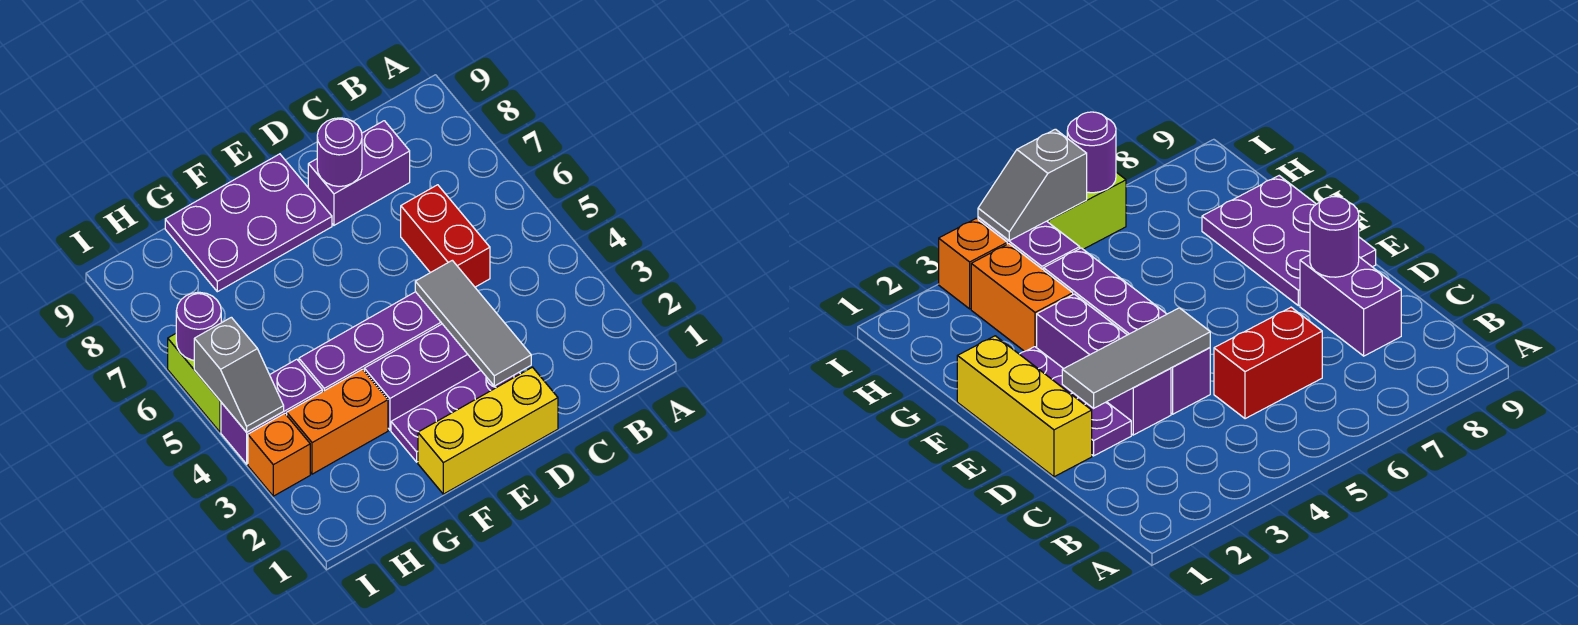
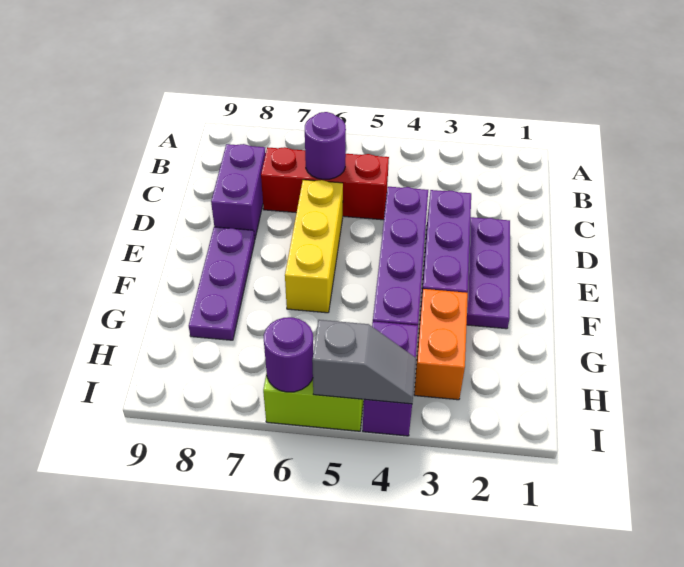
red 1x2 brick [401,185,490,287] -> red 1x3 brick [261,147,389,220]
yellow 1x3 brick [418,367,558,494] -> yellow 1x3 brick moved to [285,180,343,313]
grey 1x3 tile [415,260,531,386] -> none
purple 1x1 round brick [317,118,362,186] -> purple 1x1 round brick moved to [305,112,346,179]
purple 2x3 plate [165,154,332,292] -> purple 1x3 plate [189,227,255,340]
orange 1x1 brick [248,413,310,496] -> none

